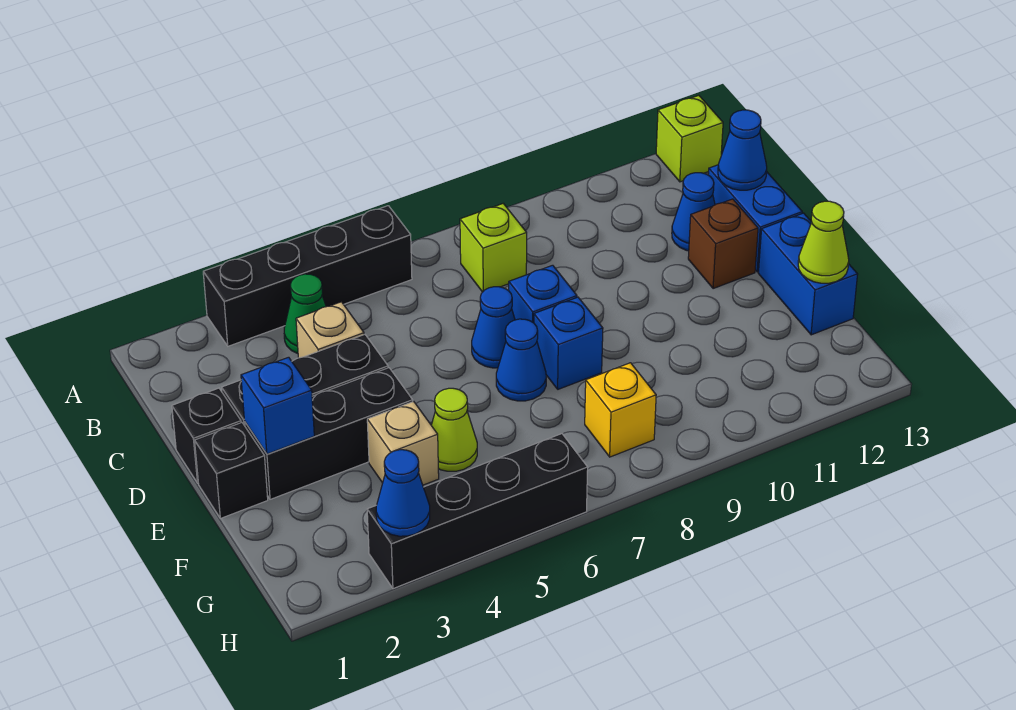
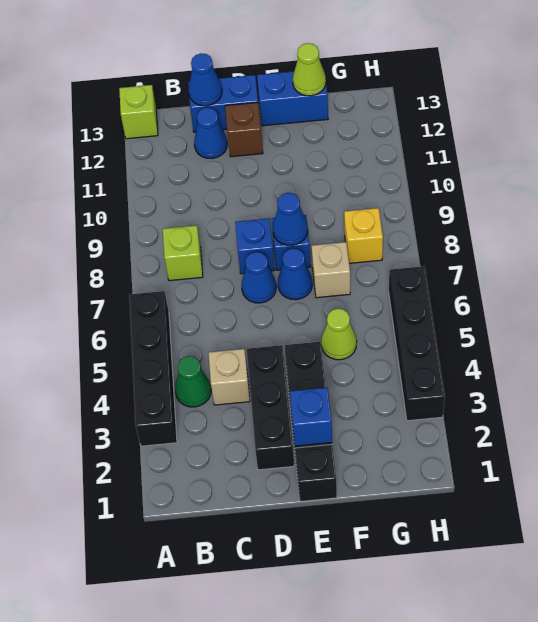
black 1x1 brick [172,388,241,483] -> none
tan 1x1 brick [367,402,439,485] -> tan 1x1 brick moved to [312,242,350,298]
blue 1x1 cone [376,450,430,536] -> blue 1x1 cone moved to [273,193,308,245]

